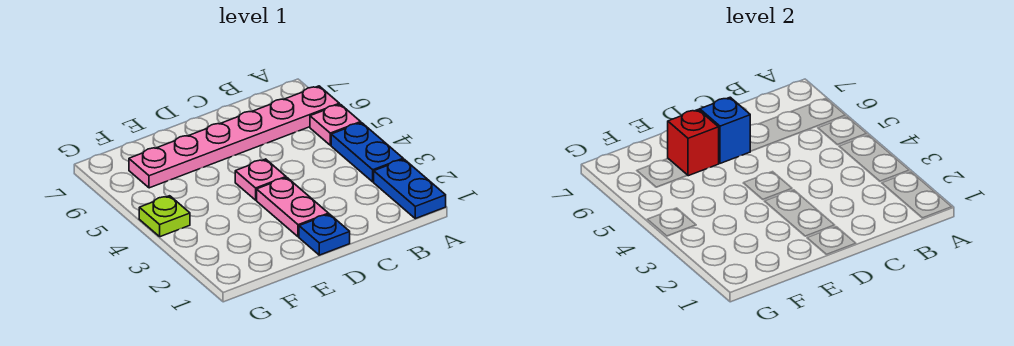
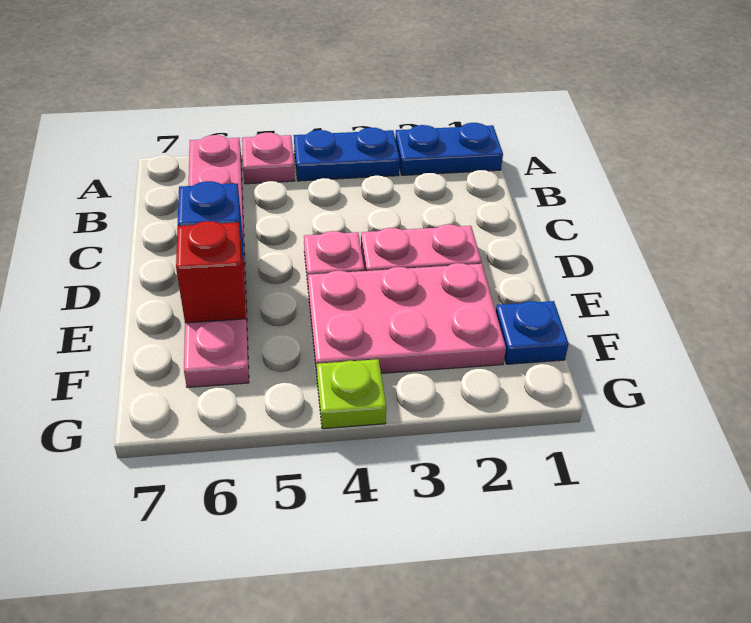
blue 1x1 plate [299,214,350,255] -> blue 1x1 plate moved to [496,301,569,364]
none -> pink 2x3 plate [308,263,506,373]

